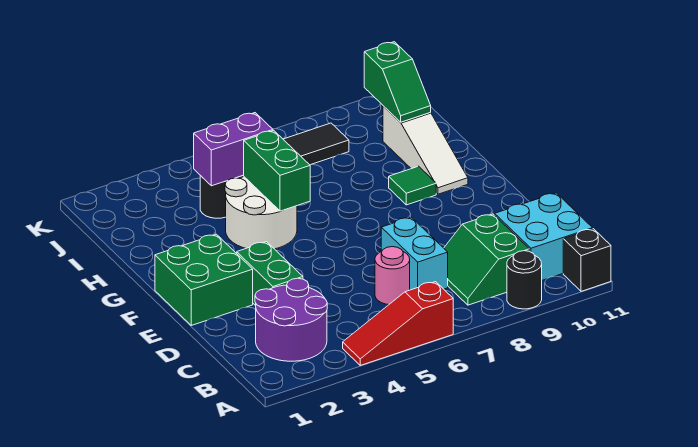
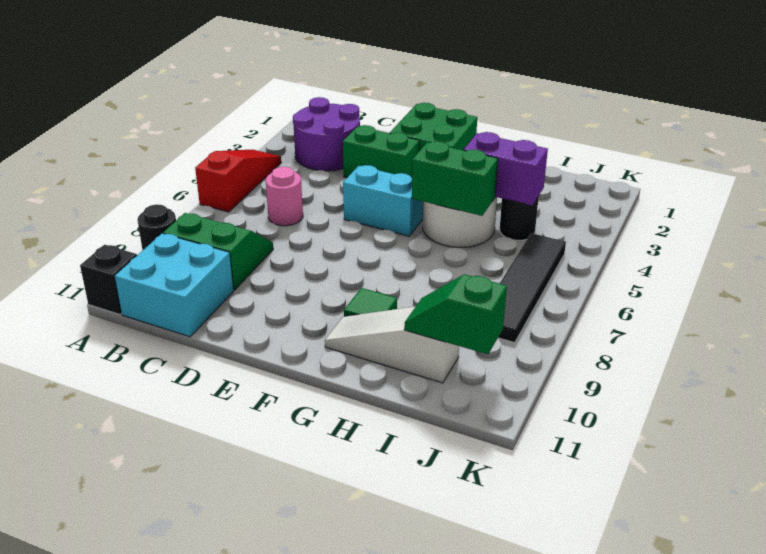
cyan 1x2 brick [381,217,448,290] -> cyan 1x2 brick moved to [343,165,423,236]
purple 1x2 brick [194,113,273,186] -> purple 1x2 brick turned to [464,132,548,205]

